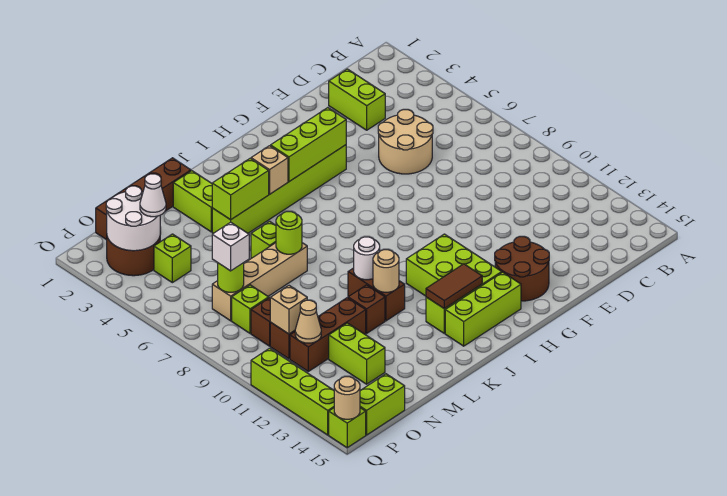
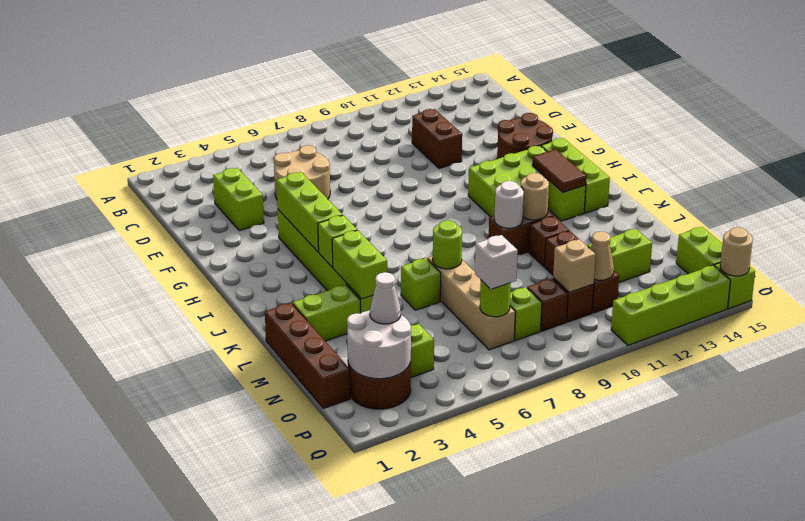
lime 1x2 brick [329,69,385,130] -> lime 1x2 brick turned to [213,168,264,231]
none -> brown 1x2 brick [412,109,462,168]
tan 1x1 brick [251,146,288,194] -> lime 1x1 brick [318,215,357,267]

